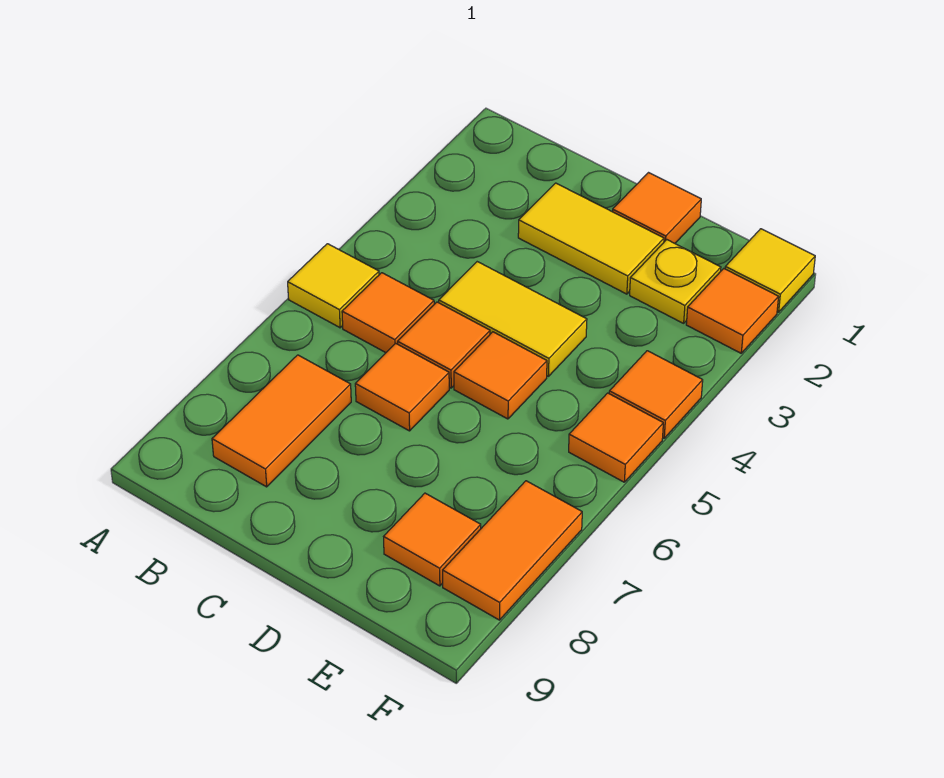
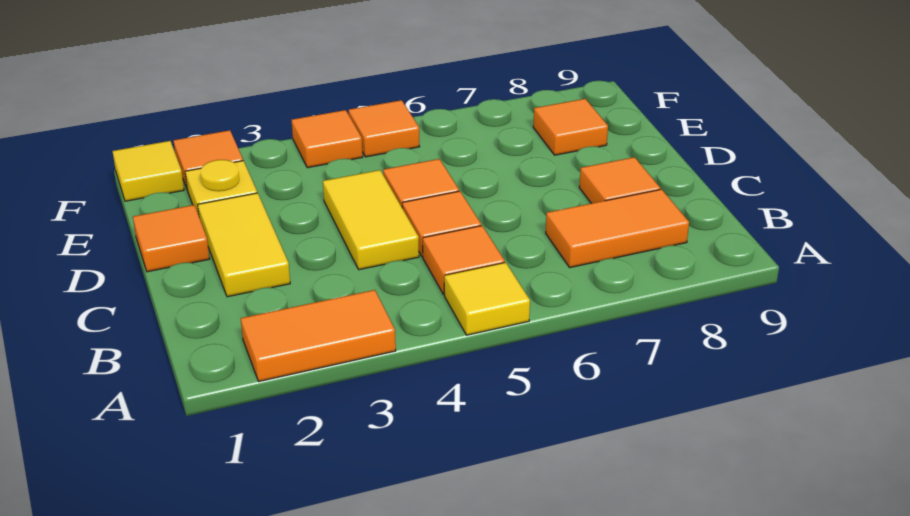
orange 1x1 tile [355,343,449,431] -> orange 1x1 tile moved to [579,157,660,203]
orange 1x2 tile [443,481,582,620] -> orange 1x2 tile moved to [241,290,396,381]

